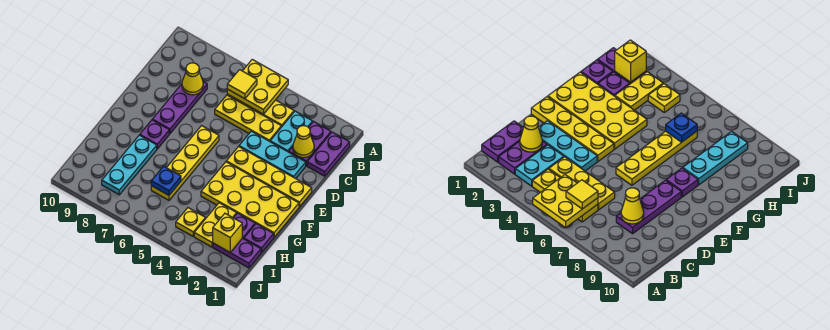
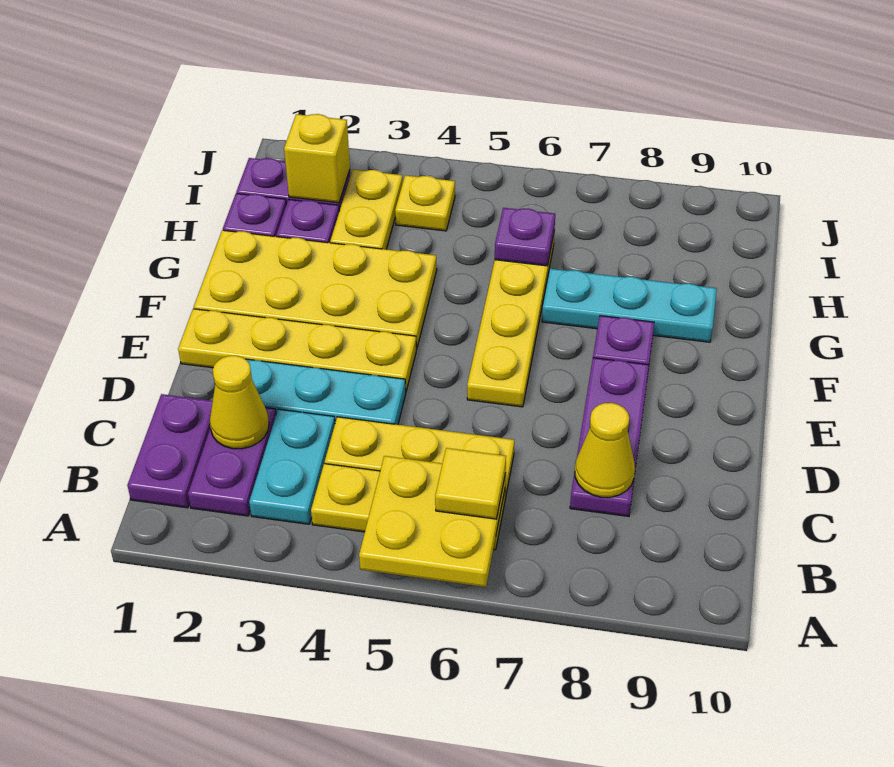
cyan 1x3 plate [102,135,157,195] -> cyan 1x3 plate turned to [542,269,717,342]
blue 1x1 plate [151,166,181,195] -> purple 1x1 plate [495,208,555,266]

